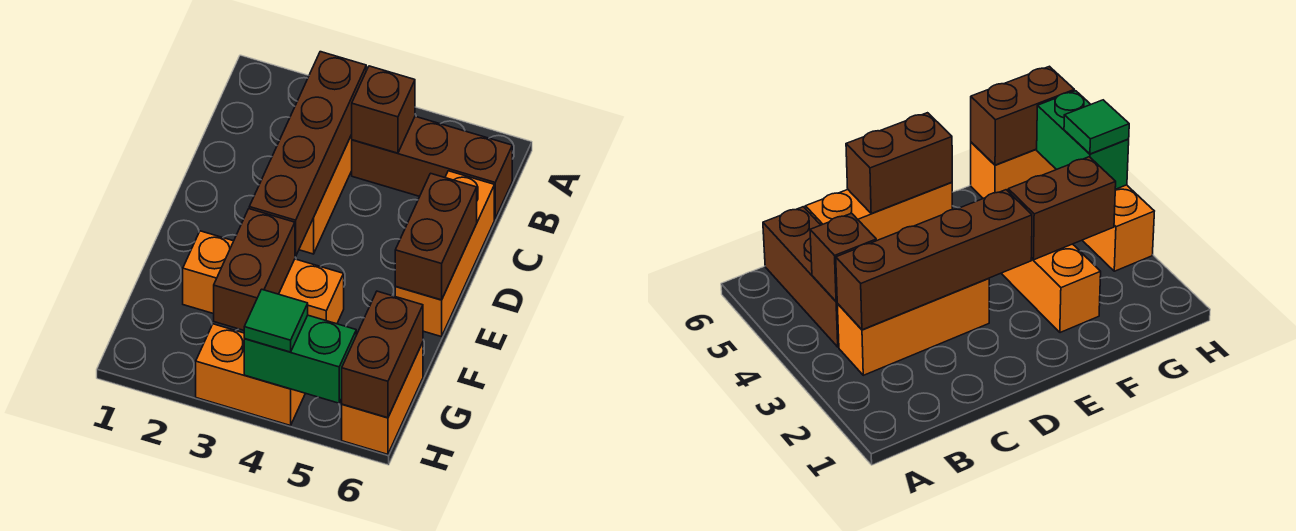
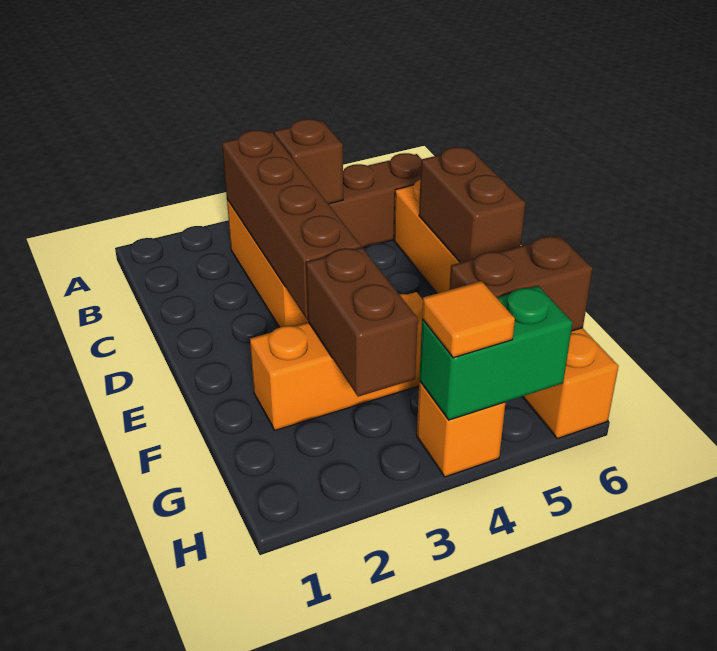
brown 1x2 brick [342,291,423,418] -> brown 1x2 brick turned to [449,236,593,331]
orange 1x2 brick [196,324,305,426] -> orange 1x1 brick [417,381,505,477]
green 1x1 tile [244,289,308,352] -> orange 1x1 tile [422,281,515,358]

